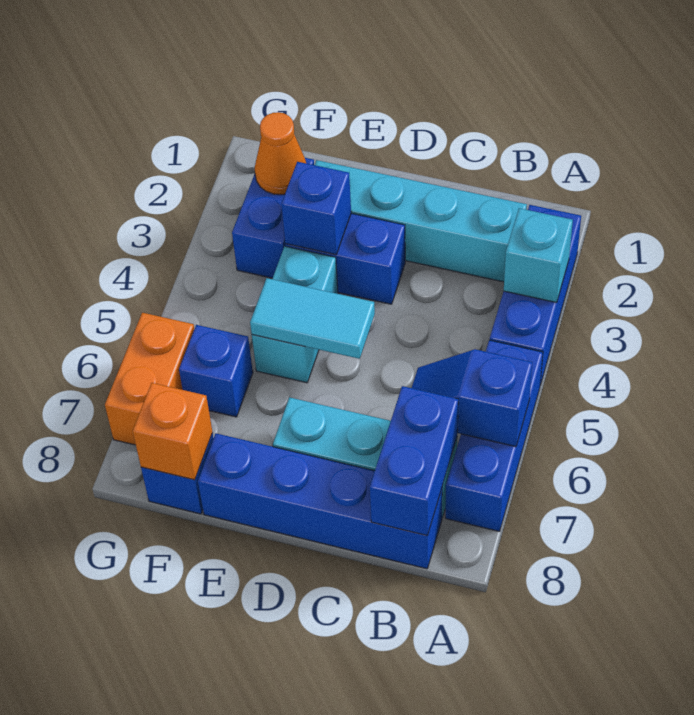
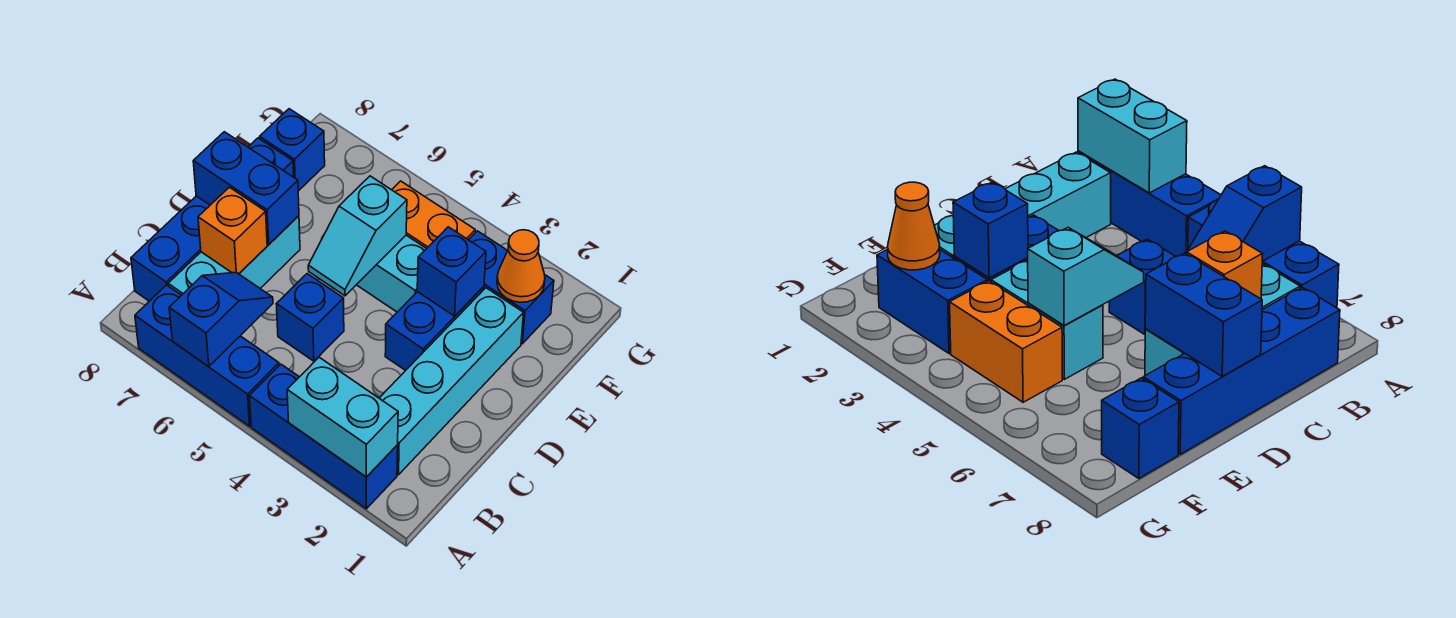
cyan 1x1 brick [504,208,573,303] -> cyan 1x2 brick [287,357,398,477]
blue 1x2 brick [370,386,458,535] -> blue 1x2 brick moved to [193,132,299,244]
cyan 1x2 tile [250,278,375,359] -> cyan 1x2 slope [308,176,407,296]
blue 1x1 brick [179,325,253,417] -> blue 1x1 brick moved to [276,274,344,361]
orange 1x1 brick [133,383,212,480] -> orange 1x1 brick moved to [198,187,267,274]
orange 1x2 brick [105,313,194,445] -> orange 1x2 brick moved to [392,181,475,249]

